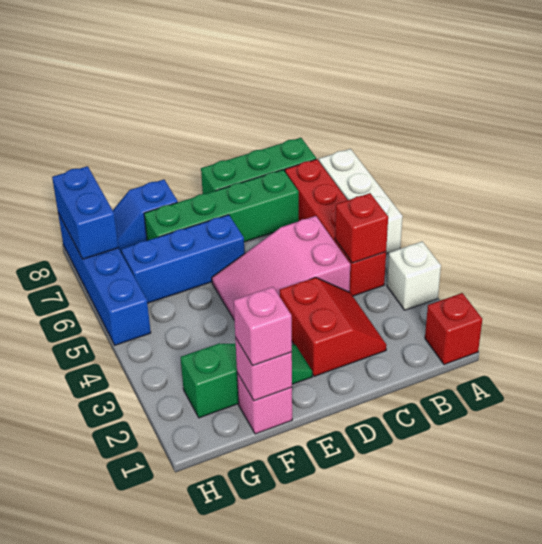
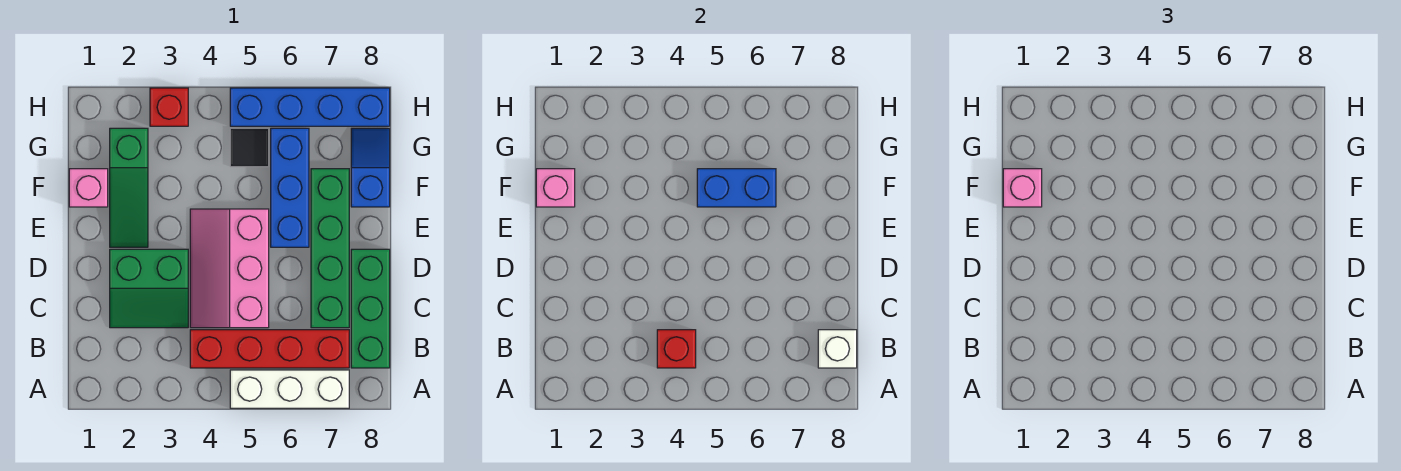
red 1x1 brick [425,293,482,365] -> red 1x1 brick moved to [150,88,188,126]
white 1x1 brick [387,242,441,310] -> white 1x1 brick moved to [818,330,857,368]
red 2x2 slope [280,277,386,376] -> green 2x2 slope [110,249,188,328]
pink 2x3 slope [212,216,350,319] -> pink 2x3 slope turned to [190,209,269,328]
none -> black 1x1 tile [230,128,269,167]
blue 1x2 brick [52,166,118,259] -> blue 1x2 brick moved to [697,169,776,207]

